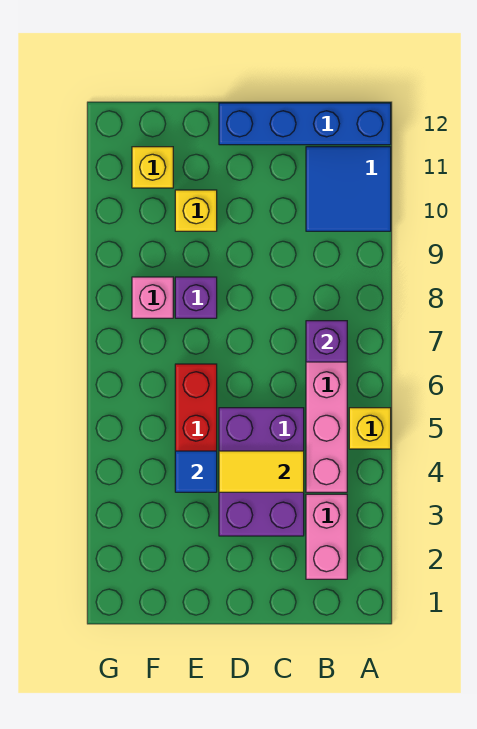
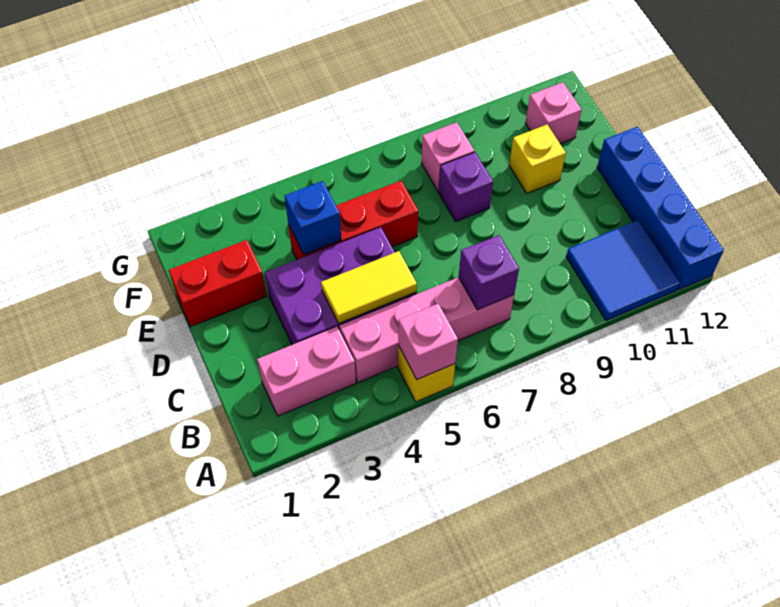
none -> pink 1x1 brick [398,304,458,379]
yellow 1x2 tile [219,451,304,492] -> yellow 1x2 tile turned to [321,251,417,323]
none -> red 1x2 brick [169,240,267,327]
blue 1x1 tile [175,451,217,492] -> blue 1x1 brick [285,181,341,255]
yellow 1x1 brick [132,147,173,188] -> pink 1x1 brick [525,82,581,144]

